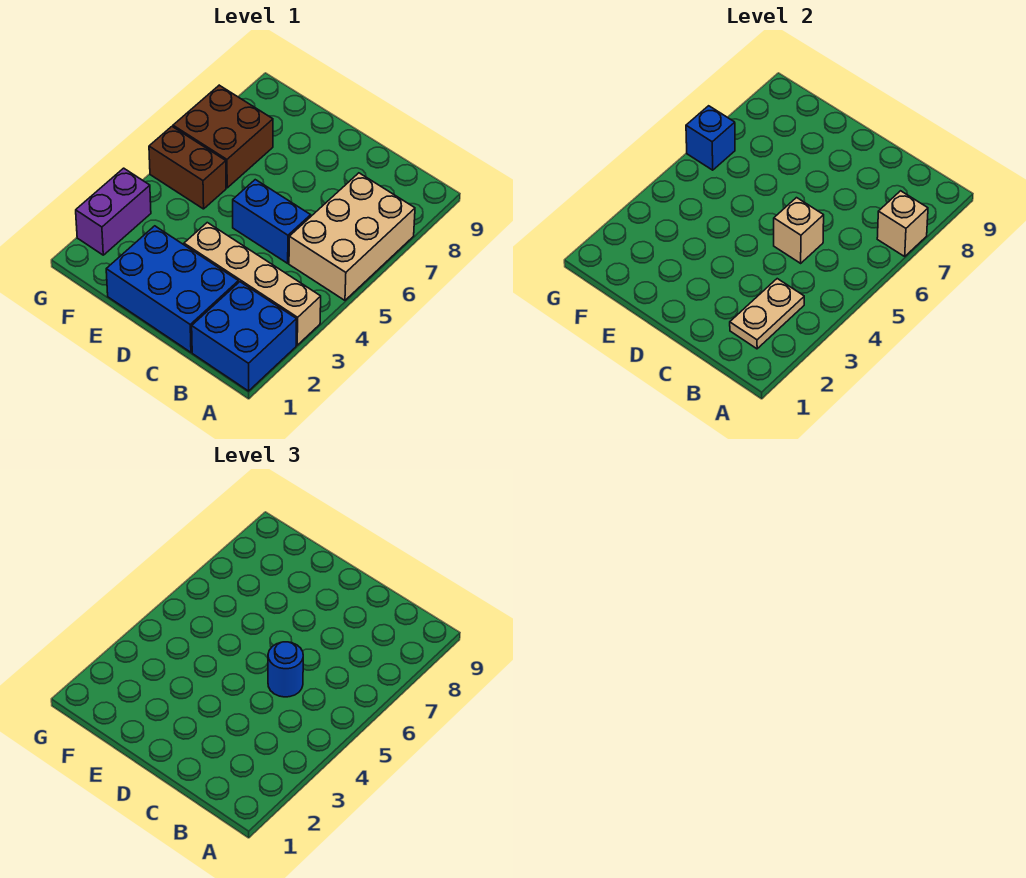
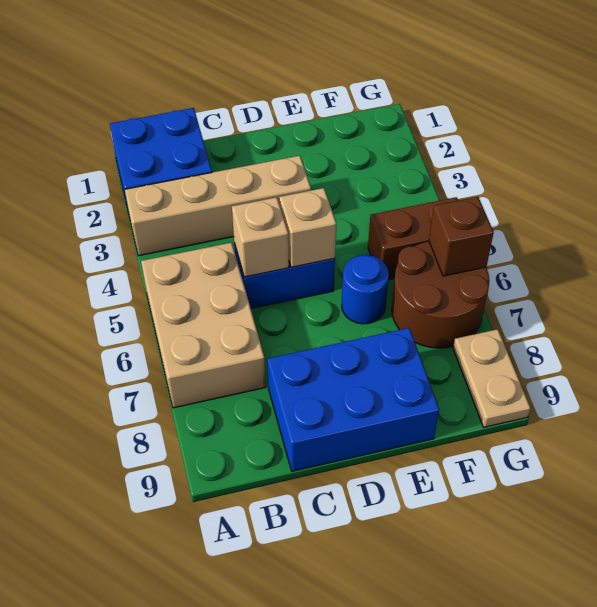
tan 1x1 brick [877,191,928,256] -> tan 1x1 brick moved to [279,188,336,267]
tan 1x2 plate [730,279,804,349] -> tan 1x2 plate moved to [453,329,531,427]
blue 2x3 brick [106,226,239,352] -> blue 2x3 brick moved to [267,328,439,471]
blue 1x1 round brick [268,642,303,697] -> blue 1x1 round brick moved to [342,255,389,324]
brown 2x2 brick [173,85,273,188] -> brown 2x2 round brick [392,241,489,348]
purple 1x2 brick [76,168,151,255] -> none
blue 1x1 brick [686,106,735,170] -> brown 1x1 brick [429,197,494,276]

